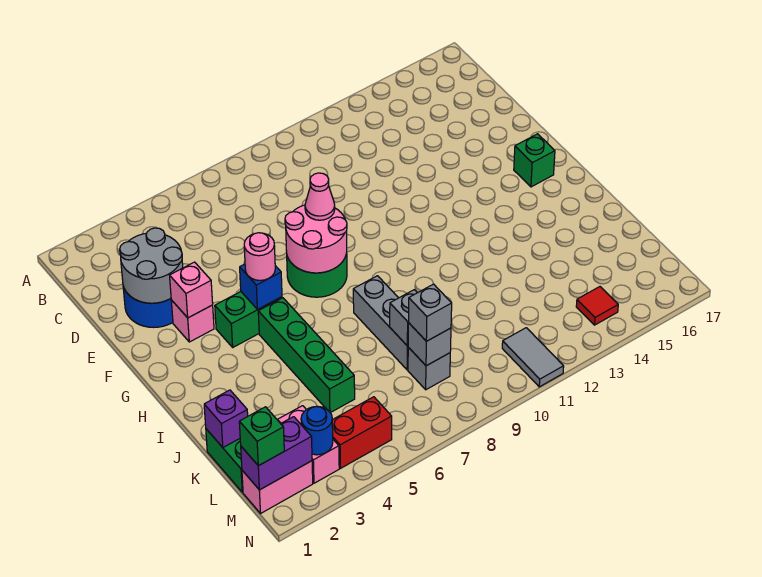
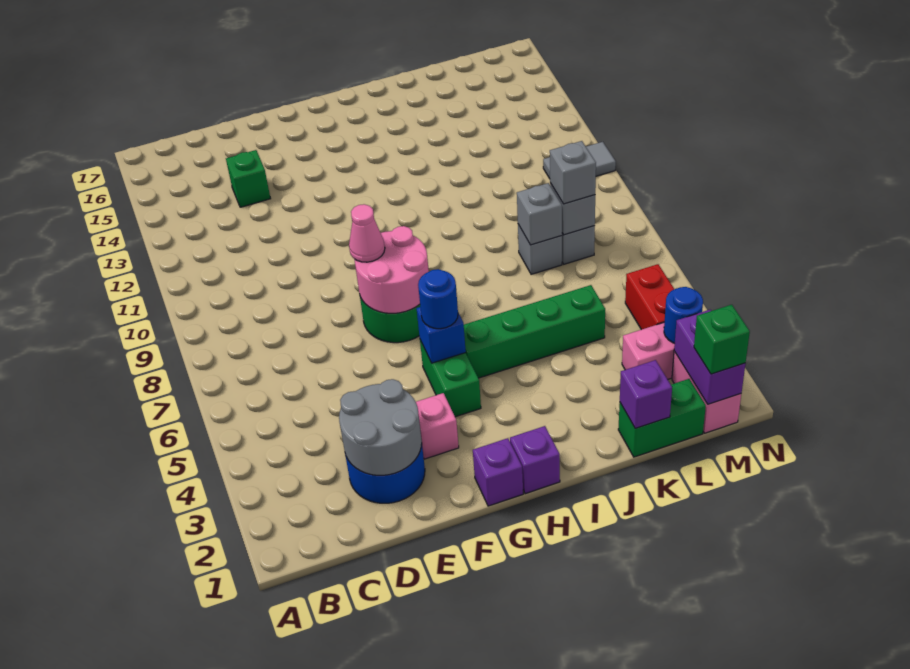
pink 1x1 brick [170,262,213,318] -> none
none -> purple 1x1 brick [473,438,523,506]
pink 1x1 round brick [244,233,275,280] -> blue 1x1 round brick [418,269,458,329]
green 1x1 brick [514,134,555,187] -> green 1x1 brick moved to [226,150,271,207]
none -> purple 1x1 brick [510,426,560,494]
grey 1x3 brick [353,276,408,370] -> grey 1x1 brick [518,224,562,274]
red 1x1 tile [576,287,618,325] -> none

